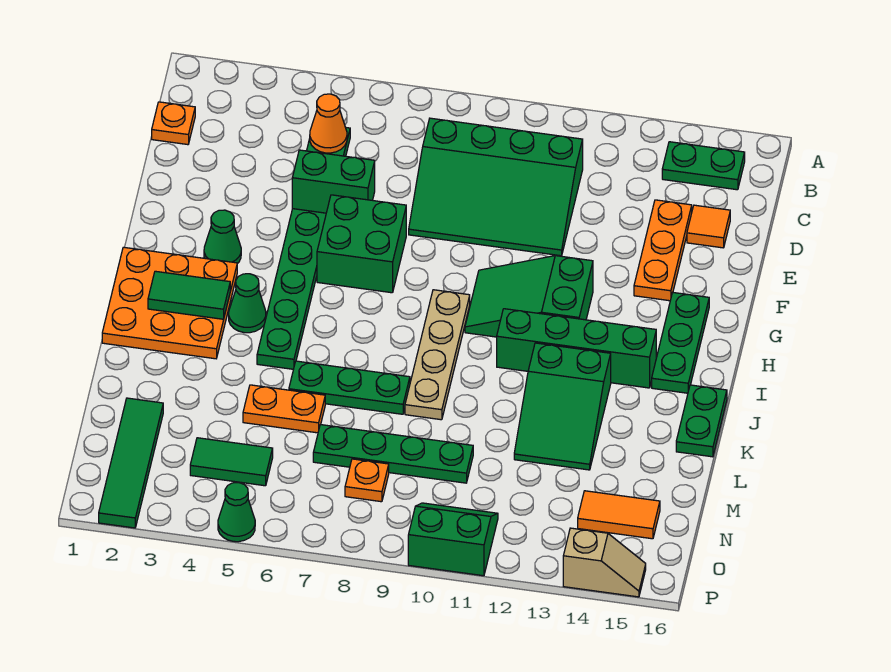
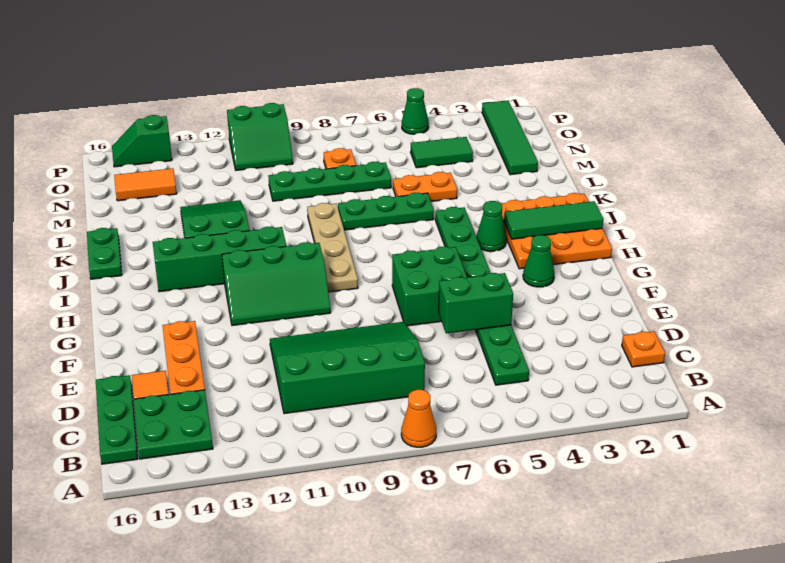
green 1x2 plate [662,142,745,190] -> green 2x2 plate [134,390,213,459]
orange 1x1 cone [310,94,347,153] -> orange 1x1 cone moved to [401,390,436,447]
green 2x3 slope [465,256,593,337] -> green 2x3 slope turned to [222,242,331,326]
green 1x3 plate [652,293,709,393] -> green 1x3 plate moved to [96,375,138,464]
green 1x2 tile [148,271,230,319] -> green 1x3 tile [504,201,603,239]
tan 1x2 slope [563,528,646,597] -> green 1x2 slope [112,115,172,167]

